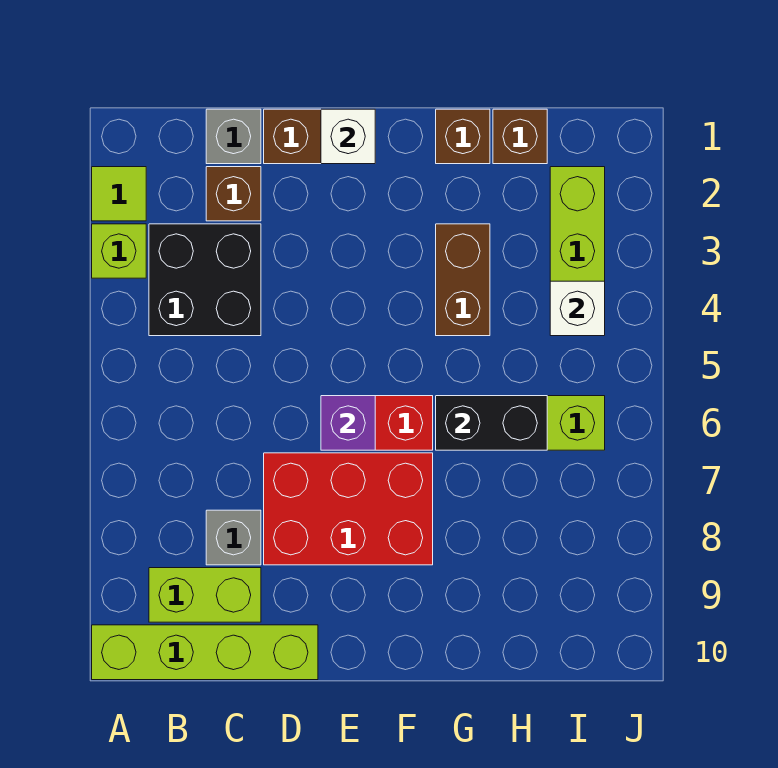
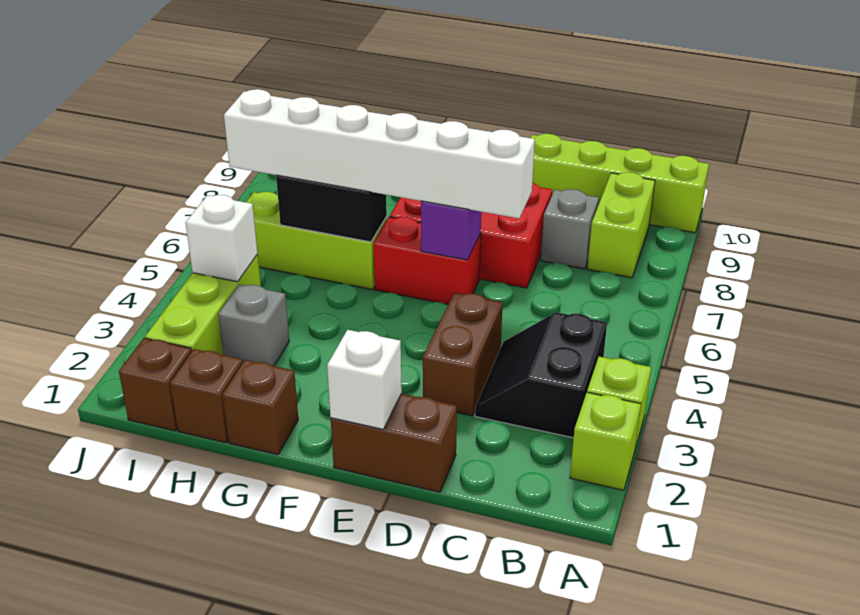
lime 1x1 tile [92,167,146,221] -> lime 1x1 brick [570,393,641,490]
black 2x2 brick [149,224,261,336] -> black 2x2 slope [475,312,607,438]
lime 1x2 brick [149,568,261,622] -> lime 1x2 brick turned to [587,172,655,278]
grey 1x1 brick [206,109,261,164] -> grey 1x1 brick moved to [218,284,289,366]
brown 1x1 brick [206,167,261,221] -> brown 1x1 brick moved to [119,338,192,431]
none -> white 1x6 brick [224,89,535,218]
brown 1x2 brick [436,224,490,336] -> brown 1x2 brick moved to [423,293,503,416]

